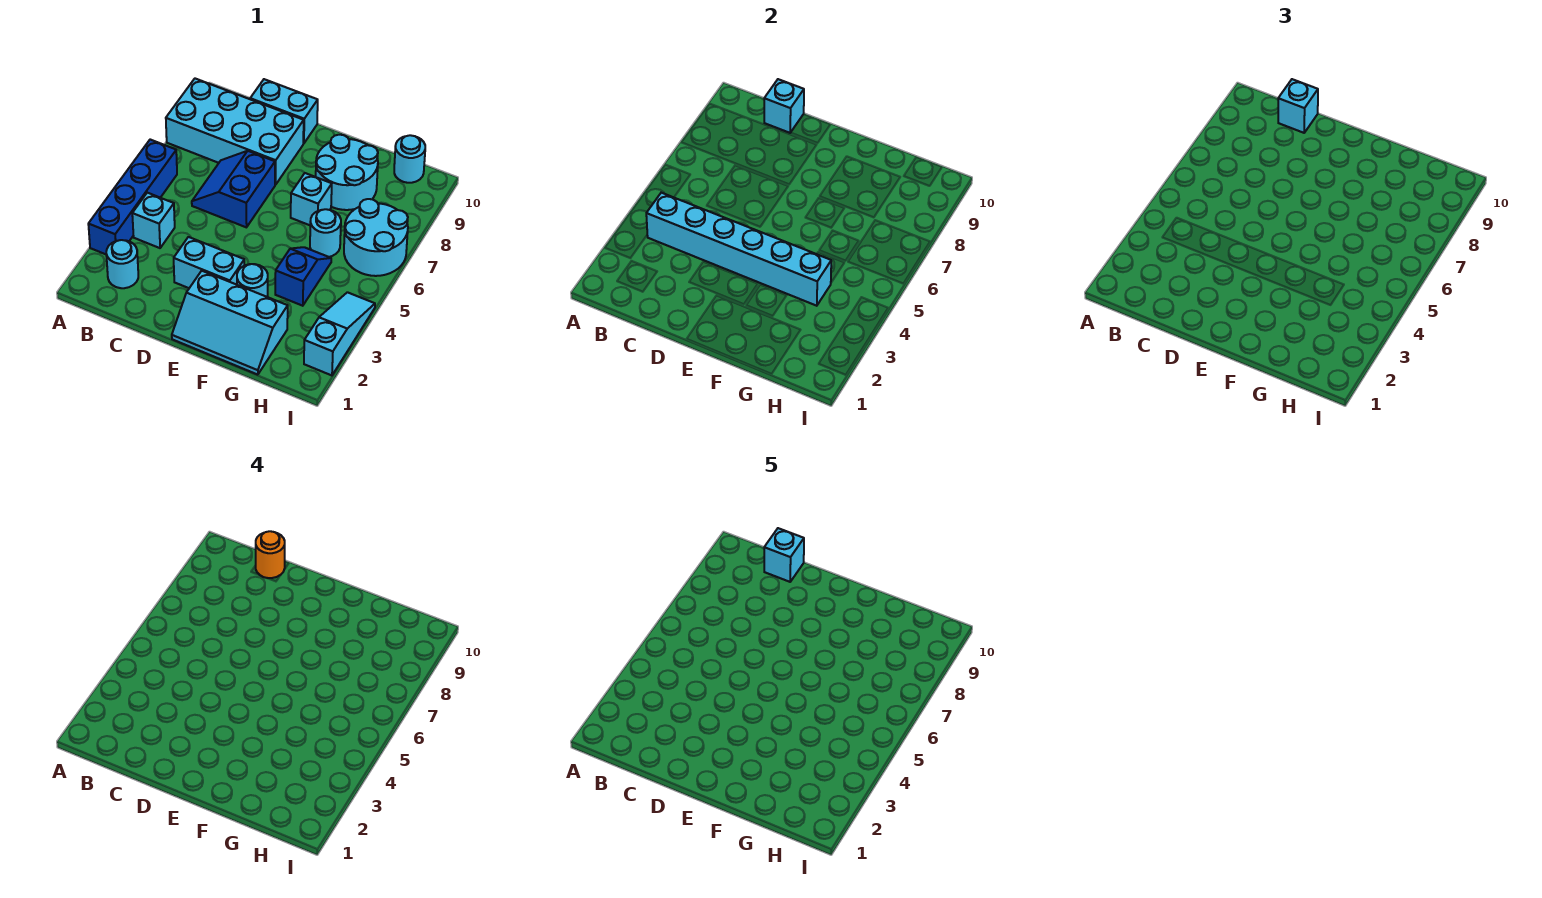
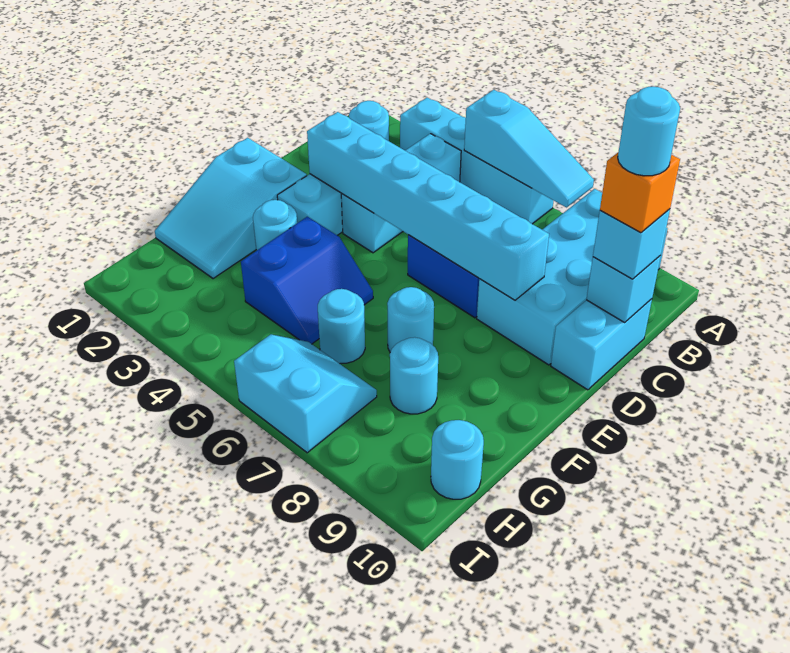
blue 1x4 brick [88,140,177,254] -> cyan 1x4 brick [400,98,553,224]
cyan 1x1 brick [132,193,175,248] -> cyan 1x3 brick [341,134,461,253]
cyan 1x6 brick [646,193,831,306] -> cyan 1x6 brick turned to [307,112,549,300]
orange 1x1 round brick [256,531,285,578] -> orange 1x1 brick [600,153,680,233]
cyan 1x1 brick [764,528,804,582] -> cyan 1x1 round brick [618,86,680,176]
cyan 2x3 slope [172,271,288,375] -> cyan 2x3 slope turned to [155,138,307,279]
cyan 1x1 brick [291,173,332,225] -> cyan 1x1 round brick [387,287,434,352]
cyan 2x2 round brick [316,135,378,210] -> cyan 1x1 round brick [390,337,438,414]
blue 1x2 slope [275,247,331,306] -> blue 2x2 slope [241,216,373,344]
cyan 2x2 round brick [344,199,408,276] -> cyan 2x2 slope [234,334,377,453]
cyan 1x3 slope [304,292,375,375] -> cyan 1x3 slope moved to [464,90,594,207]

